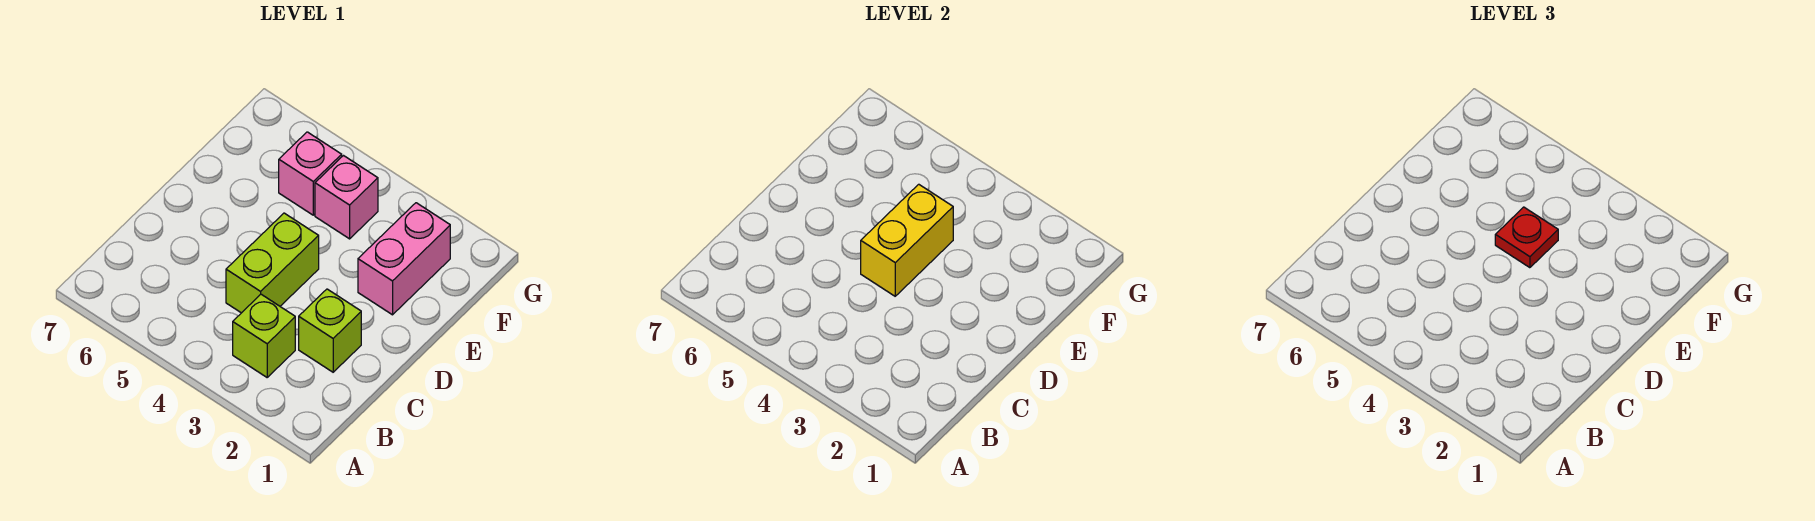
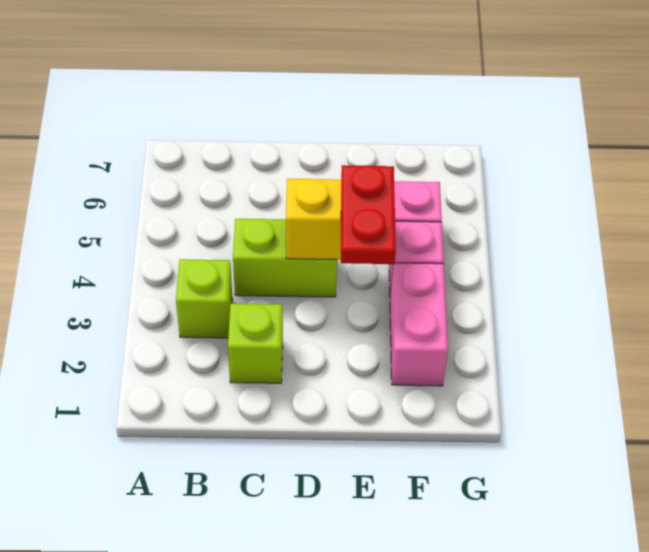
pink 1x2 brick [358,203,450,315] -> pink 1x2 brick turned to [390,263,448,386]
red 1x1 plate [1495,207,1558,268] -> red 1x2 plate [341,165,396,264]

